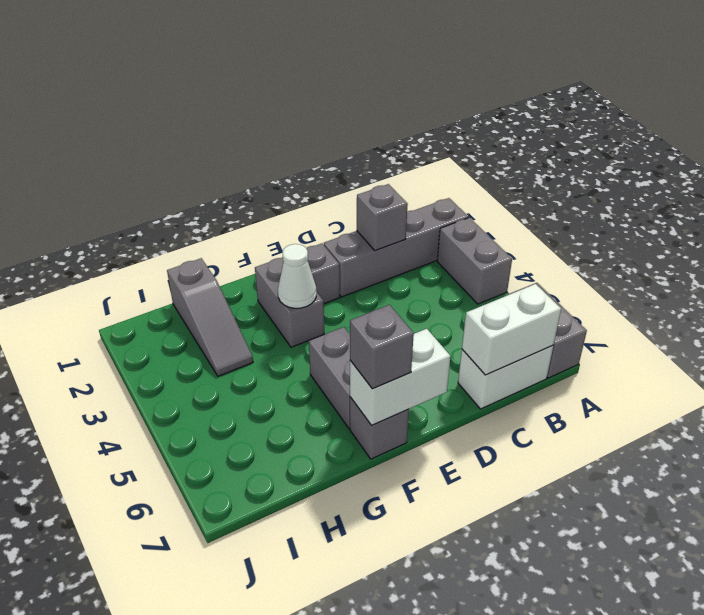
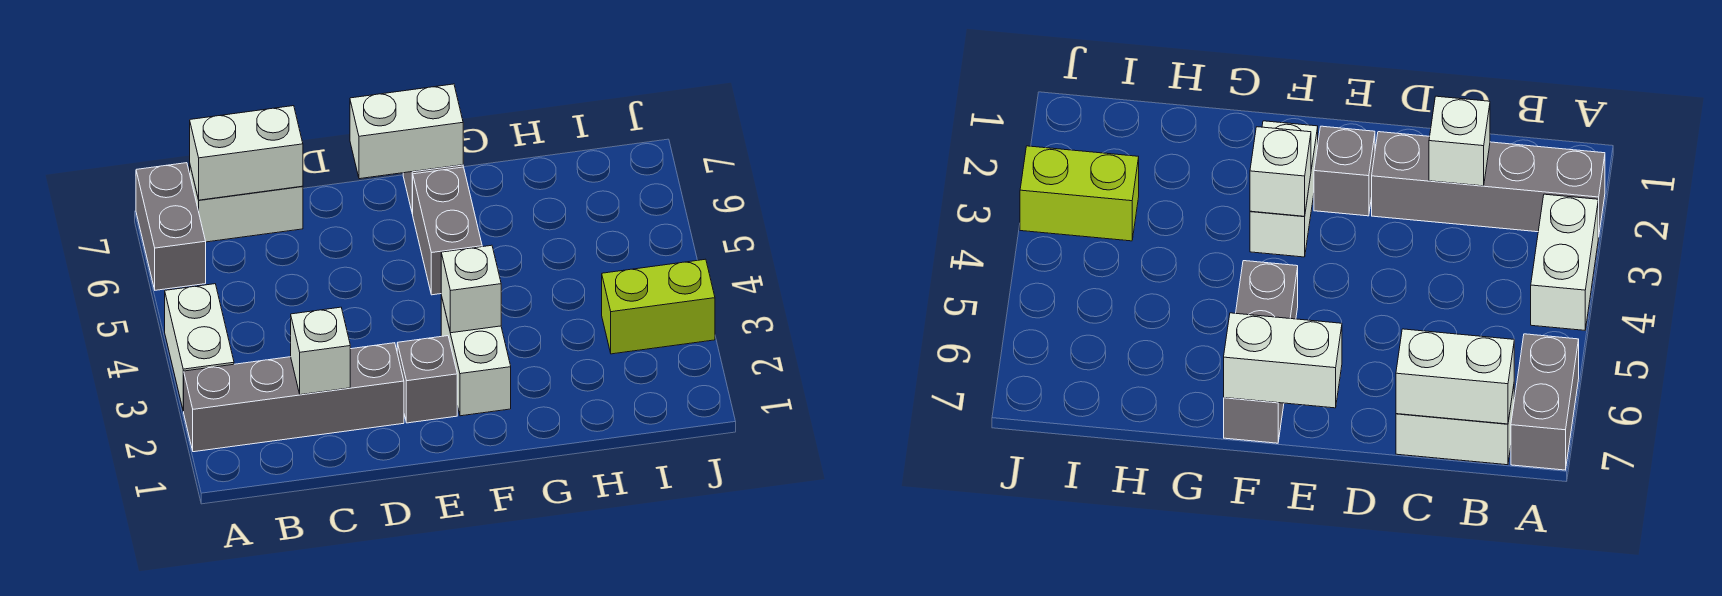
grey 1x2 brick [437,218,512,304] -> white 1x2 brick [165,284,234,411]
grey 1x1 brick [357,184,408,251] -> white 1x1 brick [291,307,350,395]
grey 1x2 brick [255,257,324,347] -> white 1x2 brick [441,296,511,416]
white 1x1 cone [278,244,316,308] -> white 1x1 brick [441,245,501,333]
grey 1x1 brick [350,305,414,389] -> none
grey 1x3 slope [167,258,253,376] -> none
none -> lime 1x2 brick [602,259,715,354]

